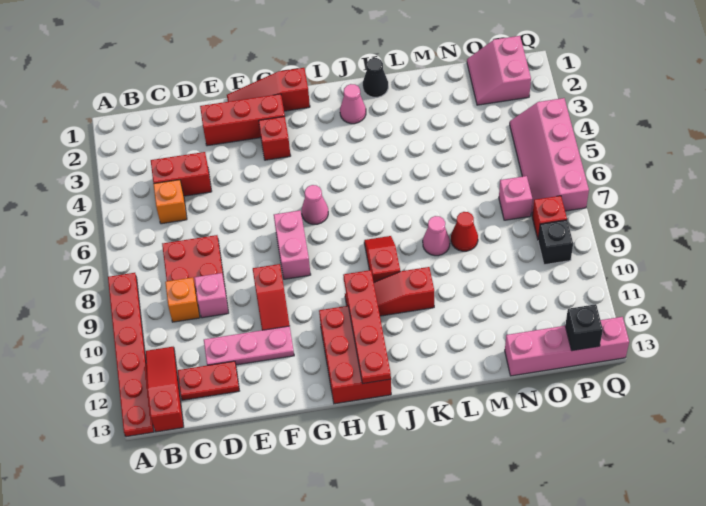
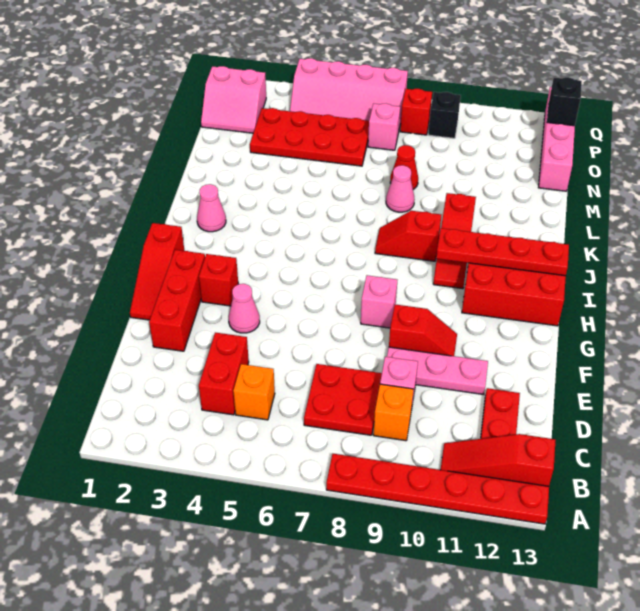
pink 1x3 plate [204,326,294,365] -> pink 1x3 plate turned to [387,347,488,395]
pink 1x2 brick [274,211,311,279] -> pink 1x1 brick [361,275,397,328]
pink 1x1 cone [302,185,328,224] -> pink 1x1 cone moved to [229,284,260,333]
black 1x1 cone [363,58,388,97] -> none
none -> red 2x4 plate [250,108,369,166]

